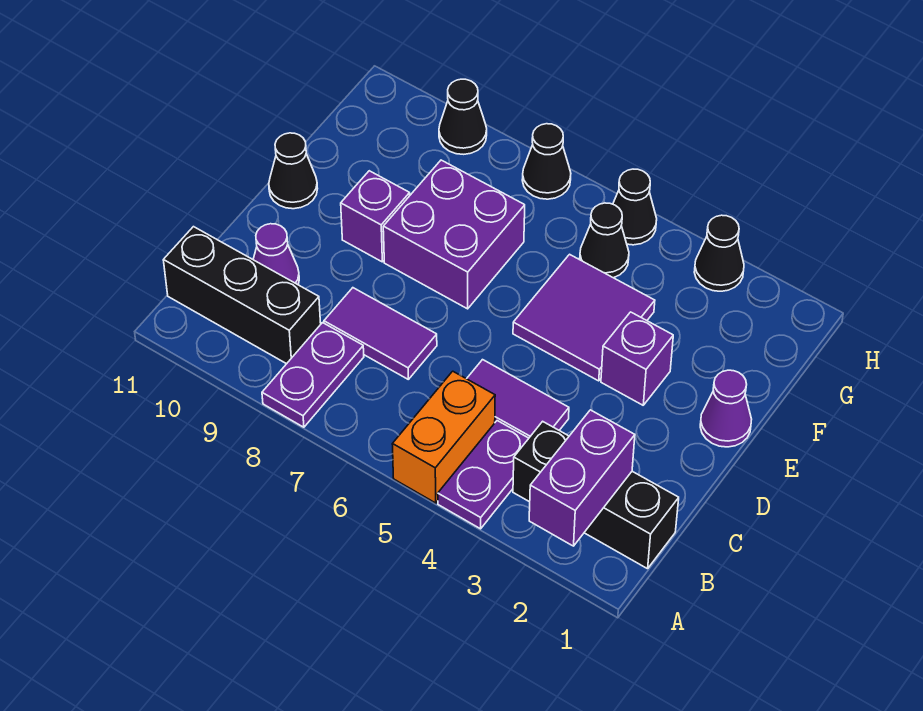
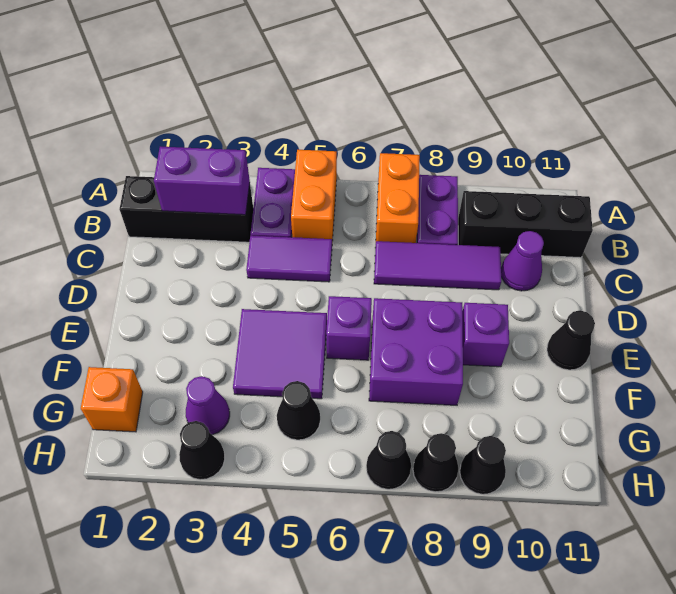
purple 1x2 brick [529,410,635,546] -> purple 1x2 brick turned to [154,147,250,215]
none -> orange 1x2 brick [376,153,420,243]
purple 1x2 tile [324,288,437,379] -> purple 1x3 tile [374,241,501,290]
purple 1x1 cone [700,370,752,447] -> purple 1x1 cone moved to [186,376,230,435]
purple 1x1 brick [601,312,673,405] -> purple 1x1 brick moved to [326,296,372,360]
none -> orange 1x1 brick [81,367,143,432]
black 1x1 cone [613,169,657,245] -> black 1x1 cone moved to [413,433,458,492]

